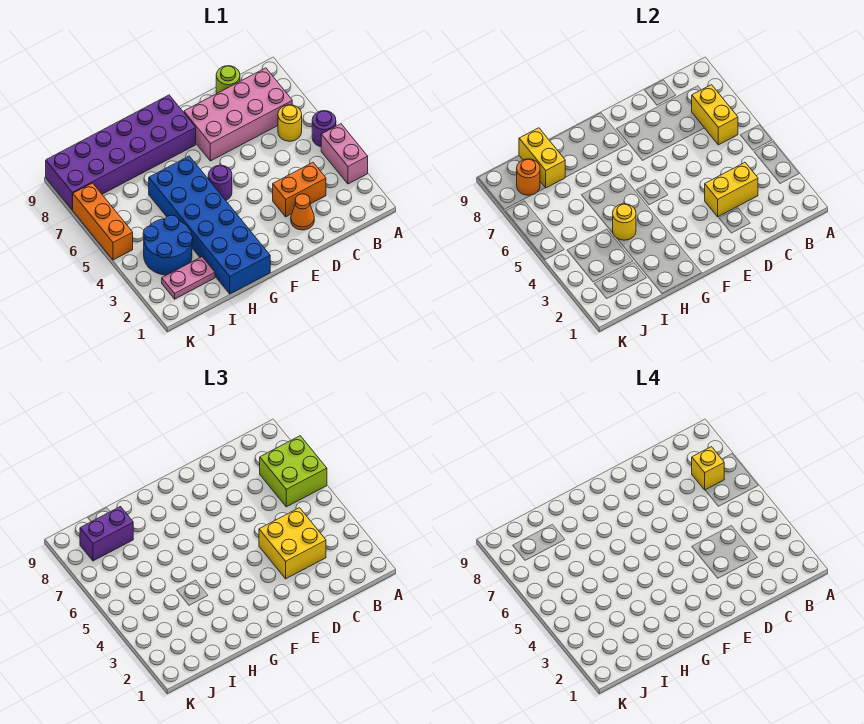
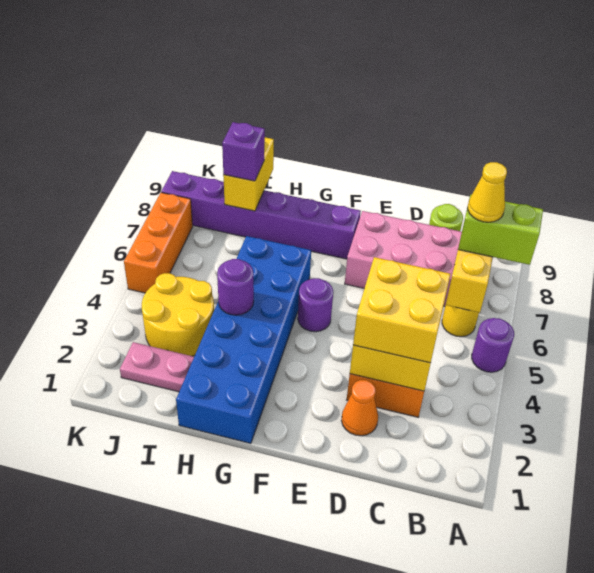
pink 1x2 brick [321,124,368,184] -> none
lime 2x2 brick [260,436,327,507] -> lime 1x2 brick [458,195,543,265]
yellow 1x1 brick [692,447,724,490] -> yellow 1x1 cone [468,162,507,222]
purple 2x6 brick [46,95,196,210] -> purple 1x6 brick [161,171,361,259]
yellow 1x1 round brick [613,204,636,240] -> purple 1x1 round brick [217,259,254,315]
blue 2x2 round brick [143,215,193,275] -> yellow 2x2 round brick [142,273,214,356]
purple 1x2 brick [80,507,133,561] -> purple 1x1 brick [222,122,265,181]
orange 1x1 round brick [517,159,540,195] -> none

